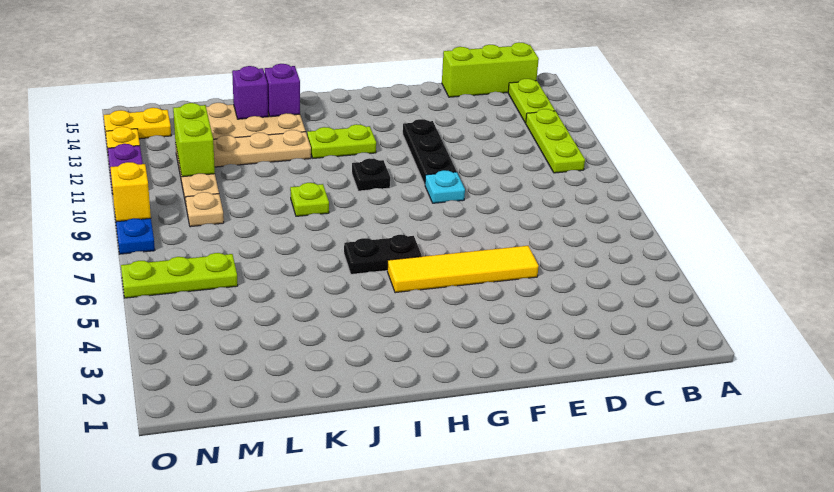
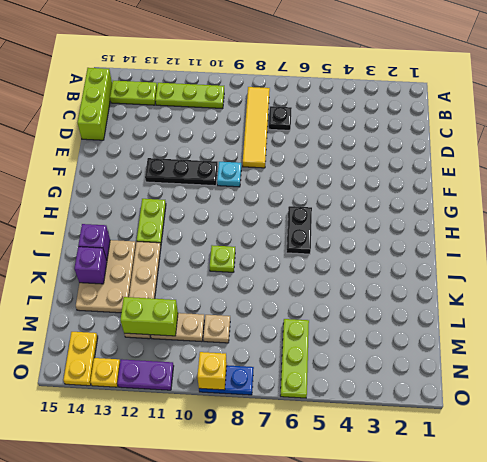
yellow 1x4 tile [387,246,539,293] -> yellow 1x4 tile moved to [243,87,270,168]
black 1x1 plate [352,158,390,191] -> black 1x1 plate moved to [268,106,292,130]

